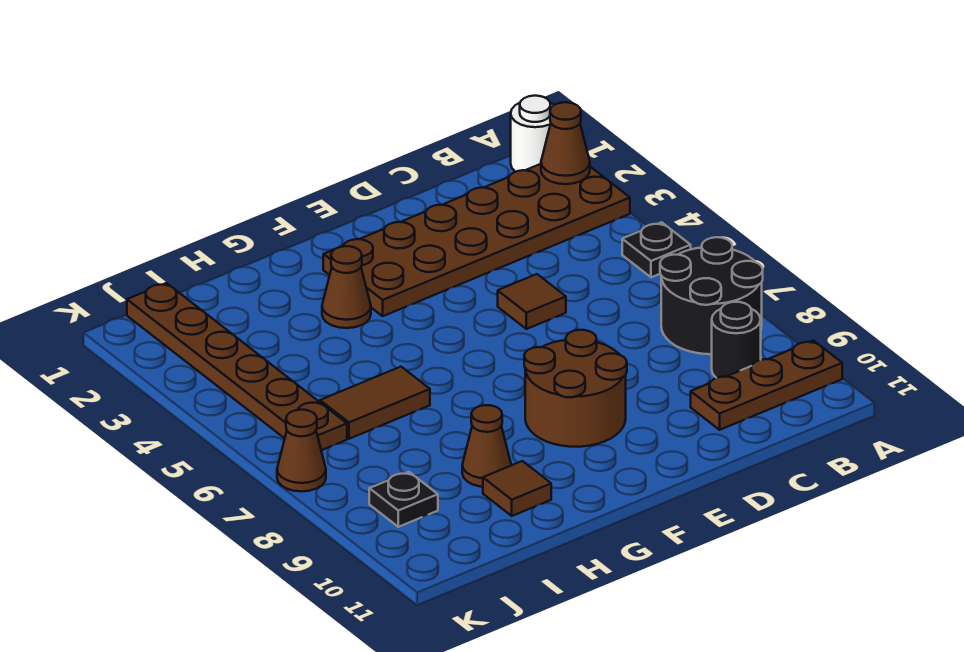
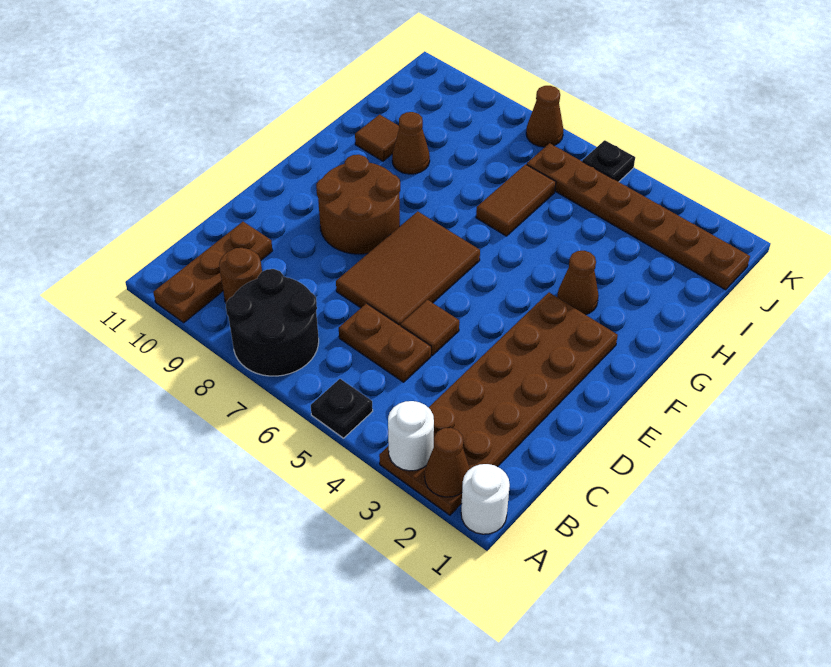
none -> white 1x1 round brick [388,401,434,471]
black 1x1 round brick [712,302,761,378] -> brown 1x1 round brick [219,248,262,302]
none -> brown 1x2 plate [339,304,431,382]
none -> brown 2x3 tile [336,211,480,326]
black 1x1 plate [369,472,438,527] -> black 1x1 plate moved to [582,140,635,182]

